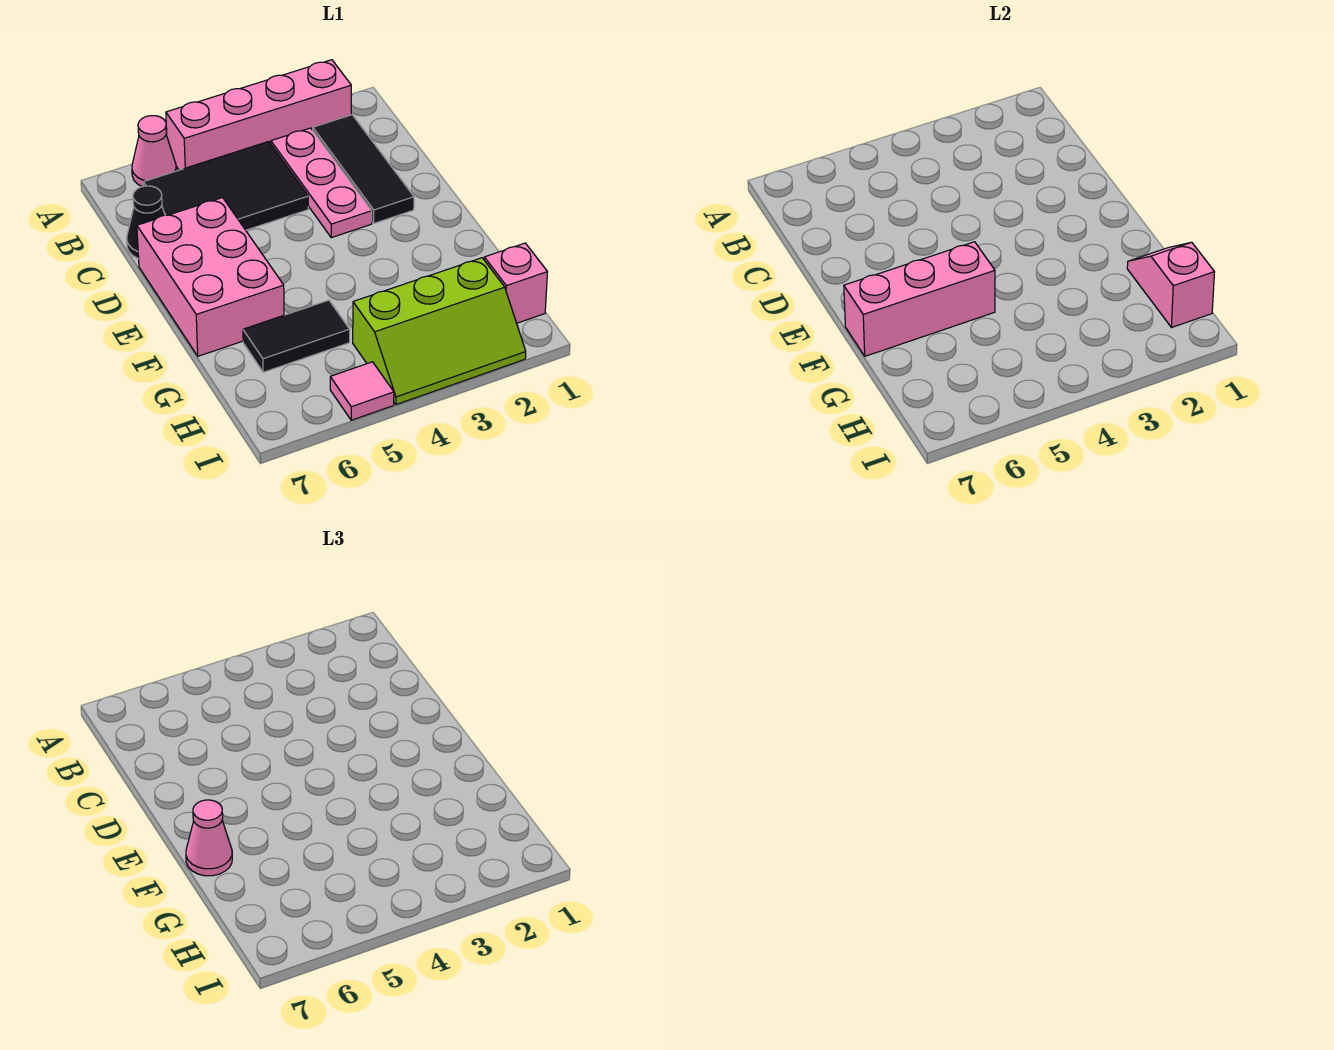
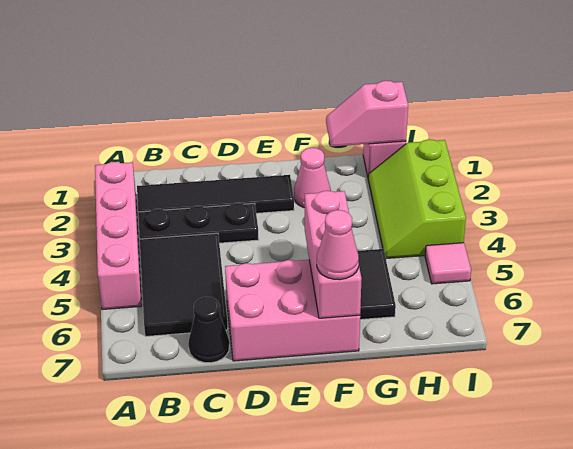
pink 1x1 cone [132,116,176,187] -> pink 1x1 cone moved to [294,148,331,208]
black 1x3 tile [313,115,414,223] -> black 1x4 tile [137,175,294,213]
pink 1x3 plate [271,128,372,238] -> black 1x3 plate [138,203,259,243]
lime 2x3 slope [353,258,526,405] -> lime 2x3 slope turned to [368,139,466,259]

